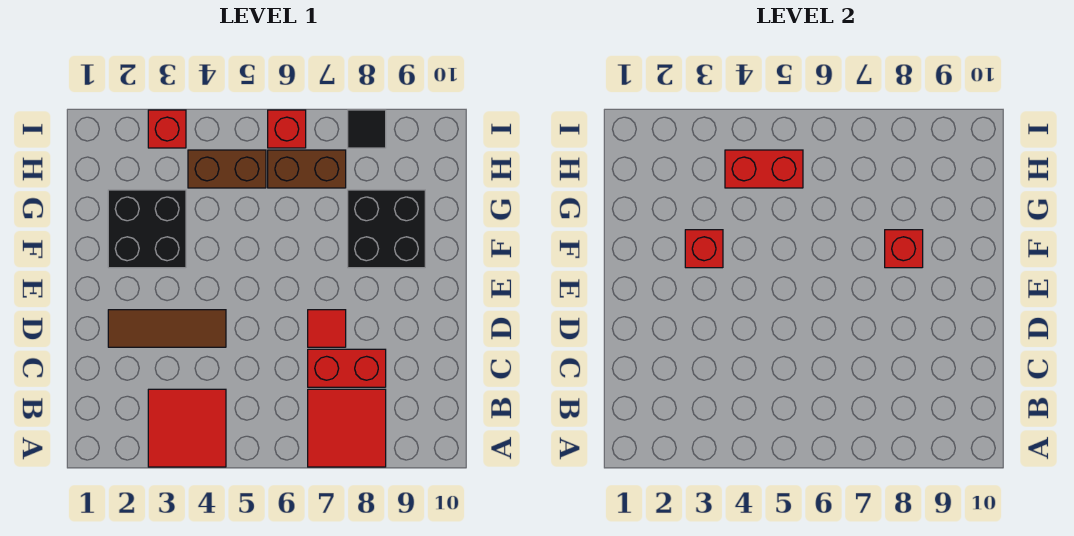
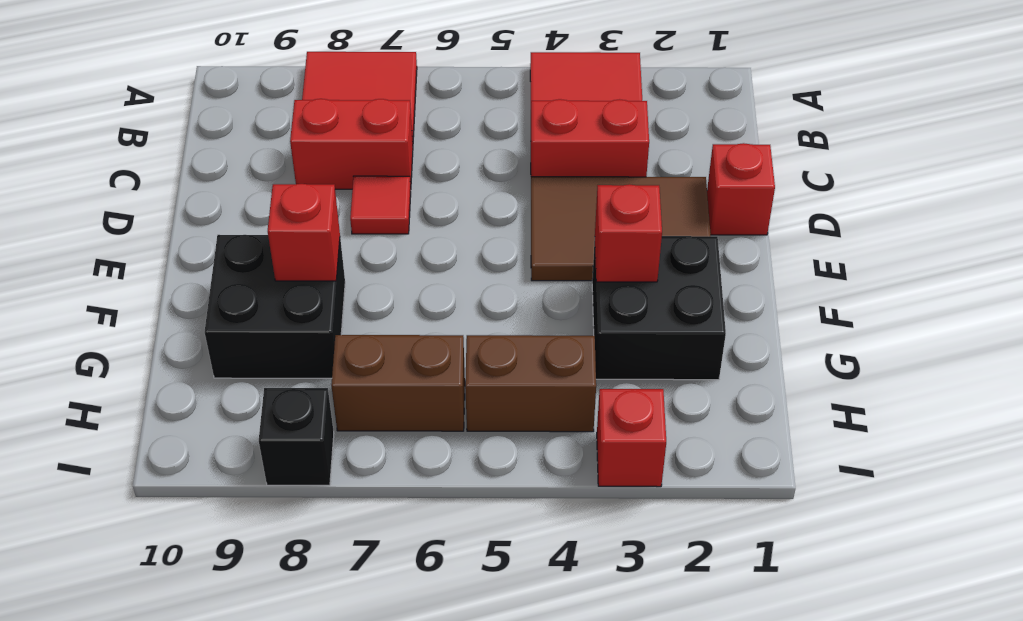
brown 1x3 tile [108,310,226,347] -> brown 2x3 tile [531,177,711,281]
red 1x2 brick [725,150,803,188] -> red 1x2 brick moved to [531,99,649,177]
red 1x1 brick [268,110,306,148] -> red 1x1 brick moved to [707,143,775,235]
black 1x1 tile [348,110,386,148] -> black 1x1 brick [259,388,334,485]

